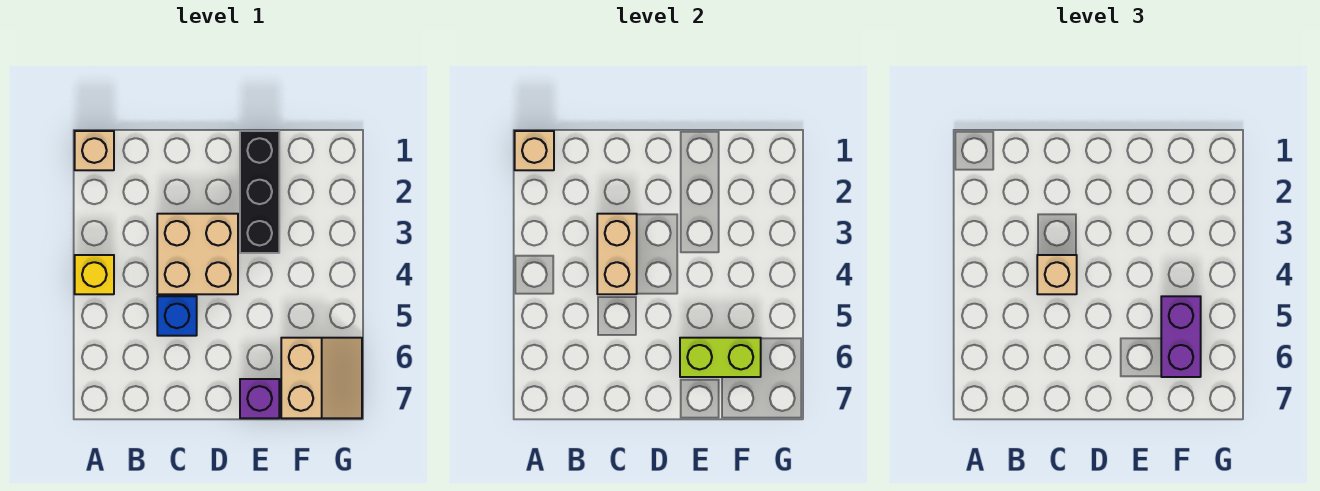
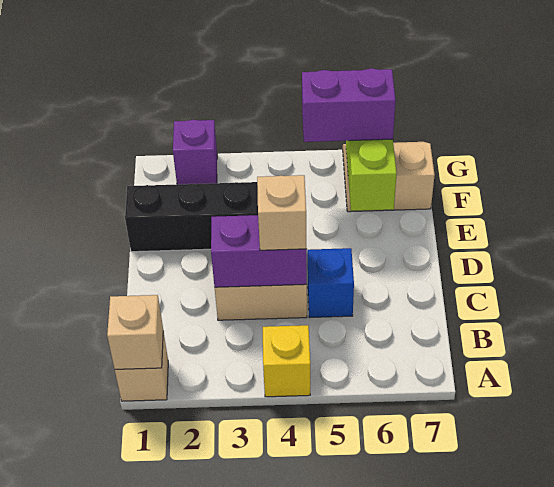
tan 1x2 brick [597,214,637,294] -> purple 1x2 brick [211,215,307,287]
purple 1x1 brick [240,379,279,418] -> purple 1x1 brick moved to [173,120,217,184]

